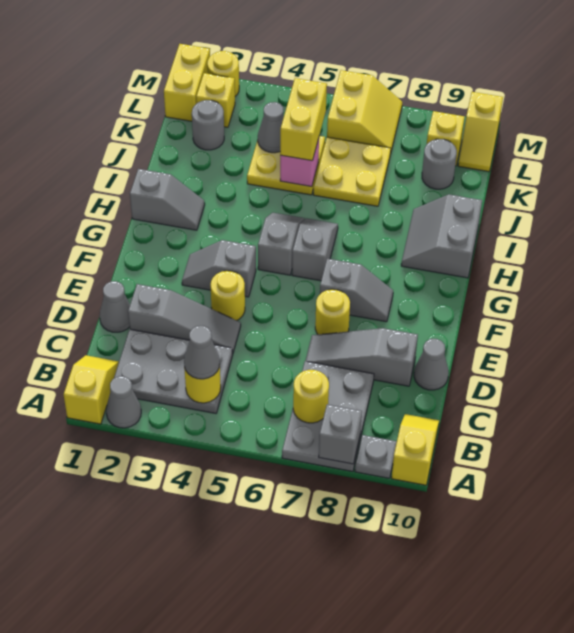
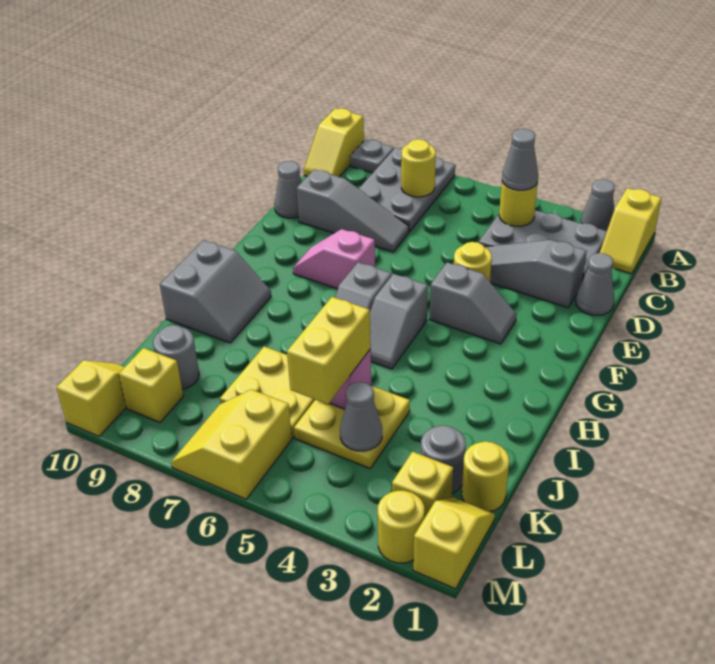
grey 1x1 brick [319,404,362,464] -> none
yellow 1x1 round brick [315,289,350,335] -> yellow 1x1 round brick moved to [462,441,509,511]
grey 1x2 slope [320,259,393,322] -> pink 1x2 slope [293,229,375,289]
grey 1x2 slope [130,169,205,230] -> none
yellow 1x2 brick [164,44,210,121] -> yellow 1x2 slope [413,497,495,589]

